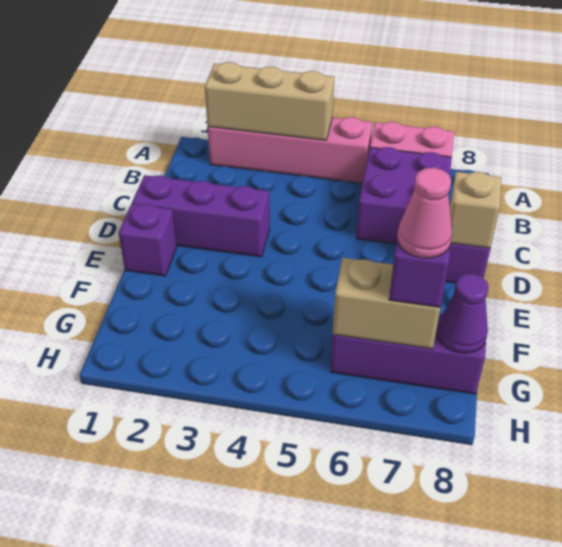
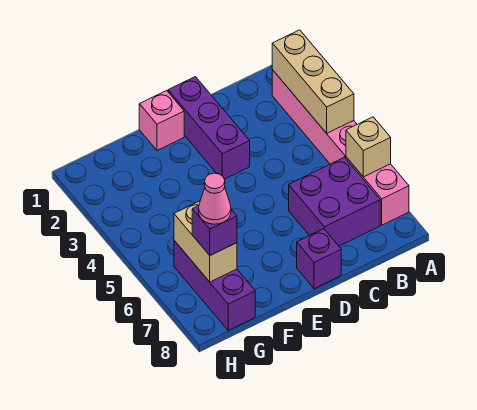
tan 1x1 brick [450,172,501,248] -> tan 1x1 brick moved to [346,117,391,177]
purple 1x1 brick [118,204,177,276] -> pink 1x1 brick [139,91,184,150]
purple 1x1 cone [437,274,489,353] -> none

